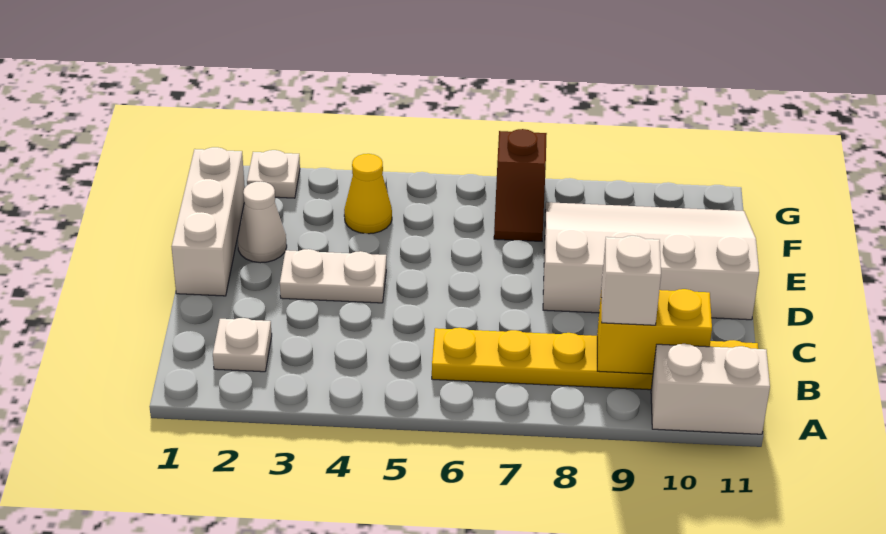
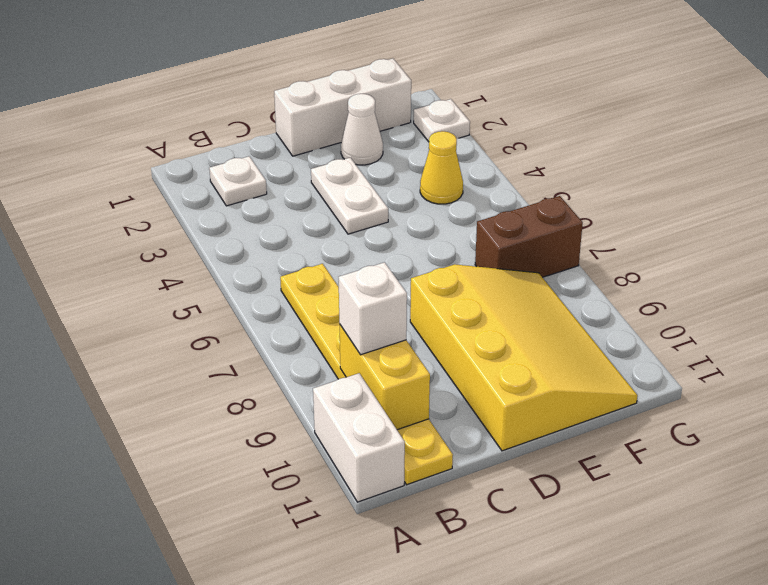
white 3x4 slope [543,202,759,320] -> yellow 3x4 slope [410,264,638,451]
brown 1x2 slope [494,129,547,241] -> brown 1x2 brick [475,196,583,277]

